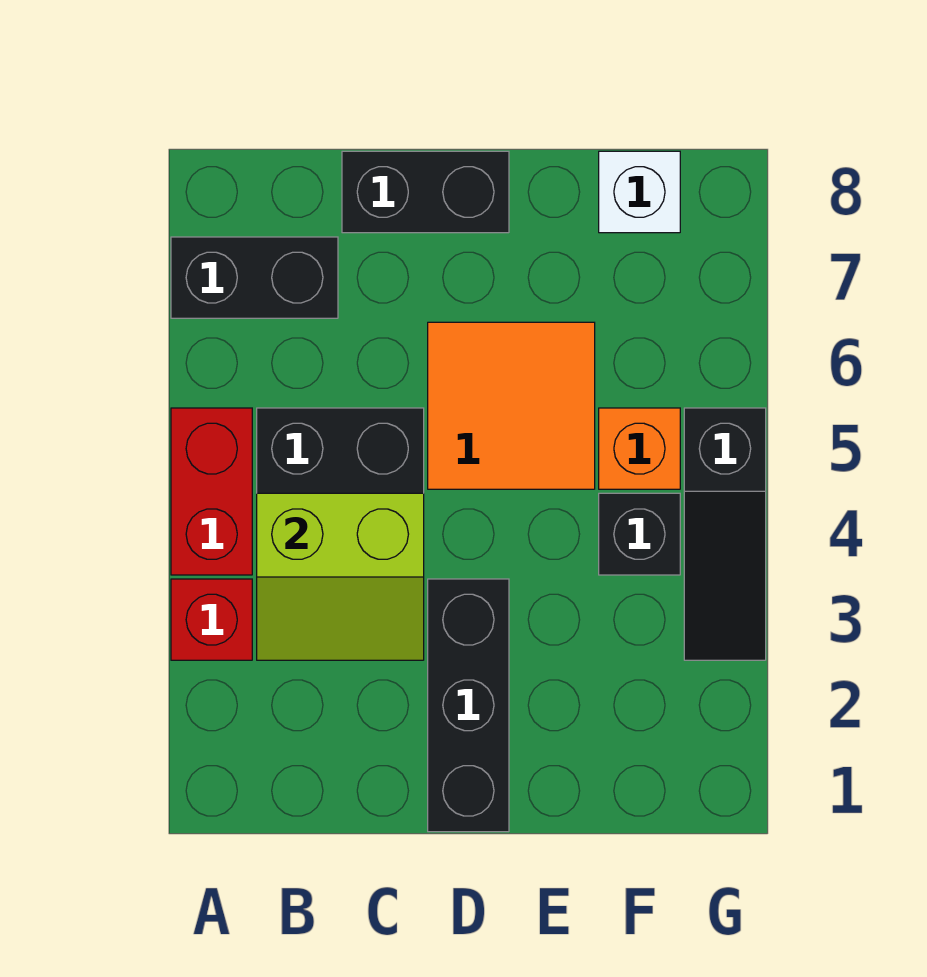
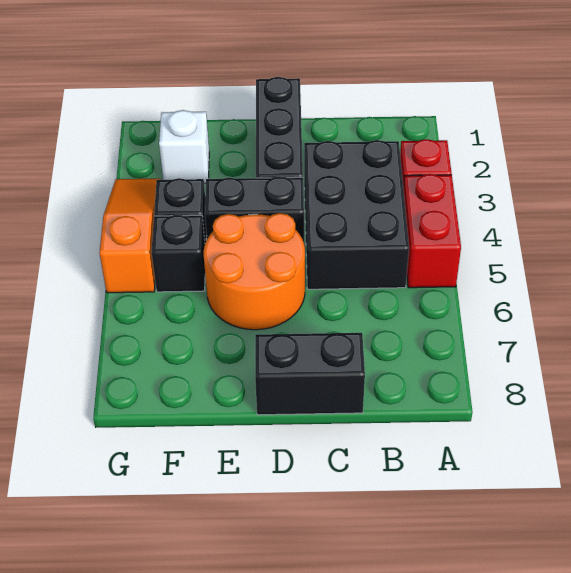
black 1x2 brick [171,237,338,318] -> black 1x2 brick moved to [205,177,304,242]
lime 2x2 slope [257,493,424,660] -> none
orange 2x2 tile [428,322,595,489] -> orange 2x2 round brick [203,213,305,330]
orange 1x1 brick [599,408,680,489] -> black 1x1 brick [152,215,205,292]
white 1x1 brick [599,151,680,233] -> white 1x1 brick moved to [159,110,209,183]
black 1x3 slope [684,408,766,660] -> orange 1x3 slope [100,178,160,293]

